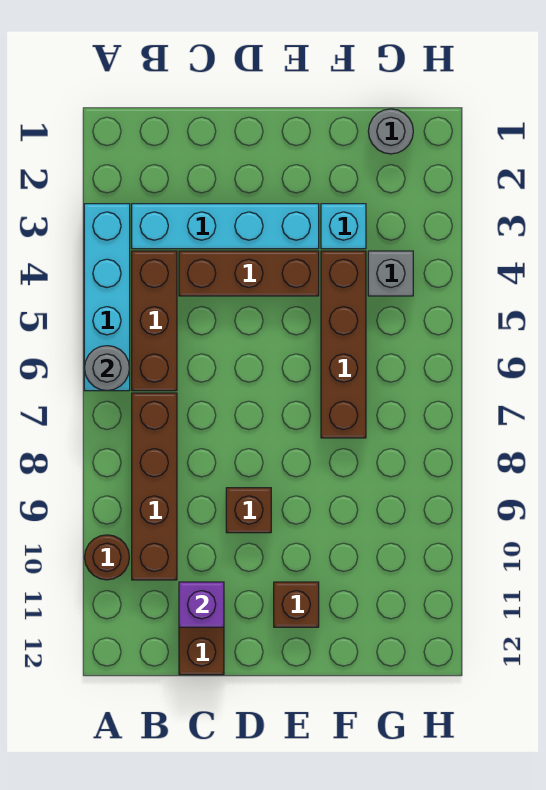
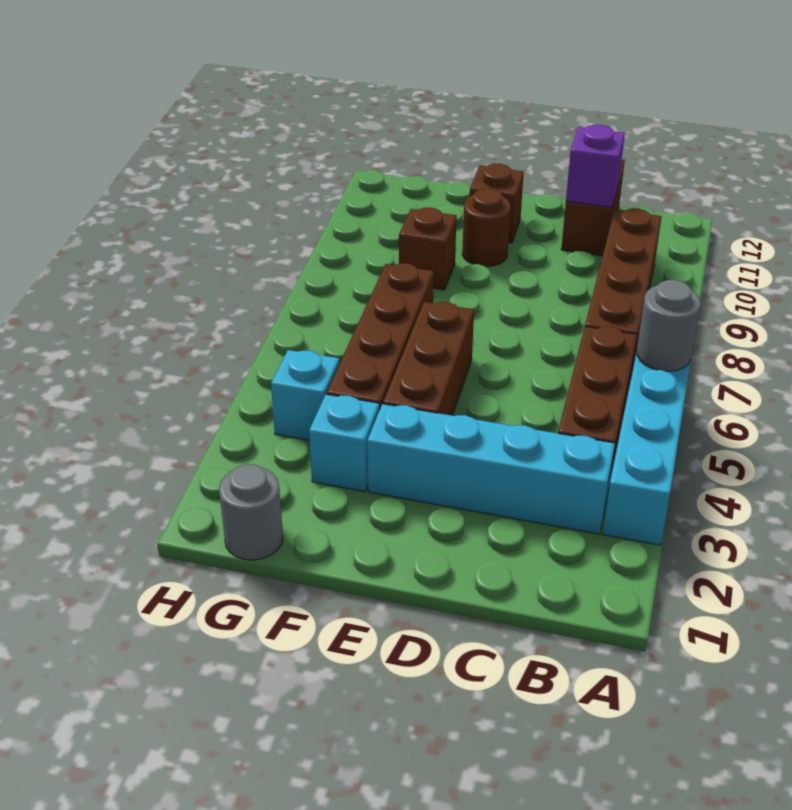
brown 1x1 round brick [84,535,129,580] -> brown 1x1 round brick moved to [462,188,511,267]
brown 1x3 brick [179,251,319,296] -> brown 1x3 brick turned to [383,302,474,416]
brown 1x1 brick [226,488,271,533] -> brown 1x1 brick moved to [399,208,457,290]
grey 1x1 brick [368,251,413,296] -> cyan 1x1 brick [271,350,340,440]

